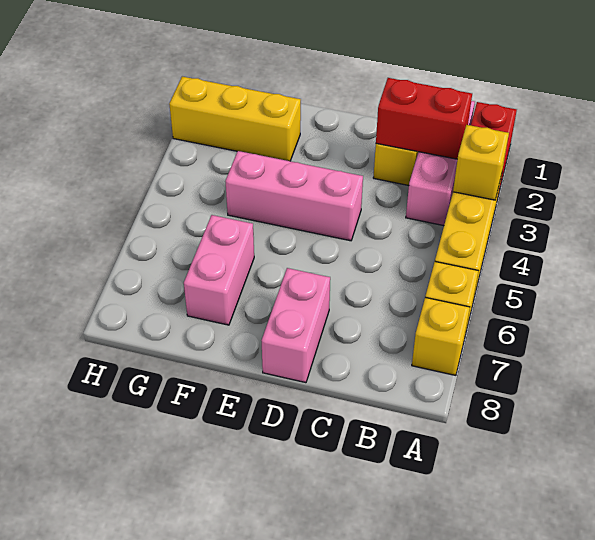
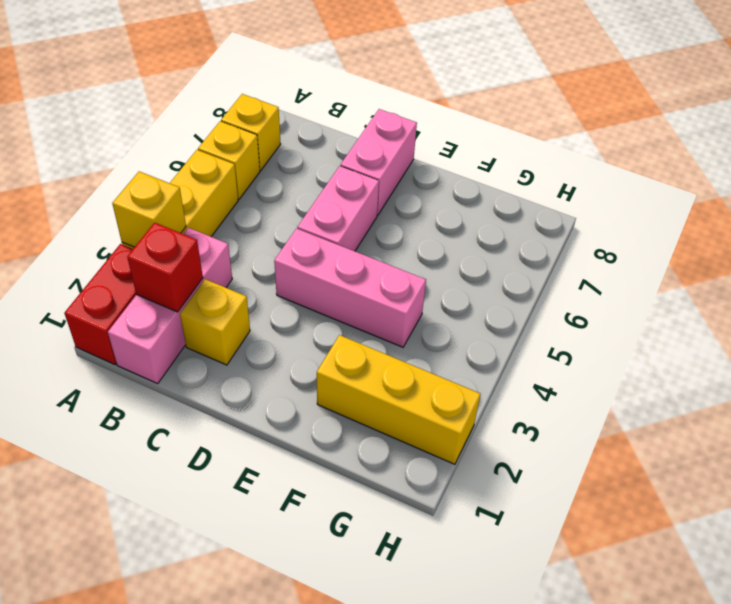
red 1x2 brick [376,78,472,159] -> red 1x1 brick [127,222,203,312]
pink 1x2 brick [184,215,254,325] -> pink 1x2 brick moved to [297,166,379,251]

